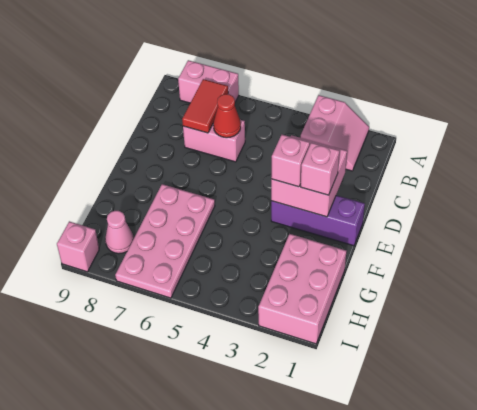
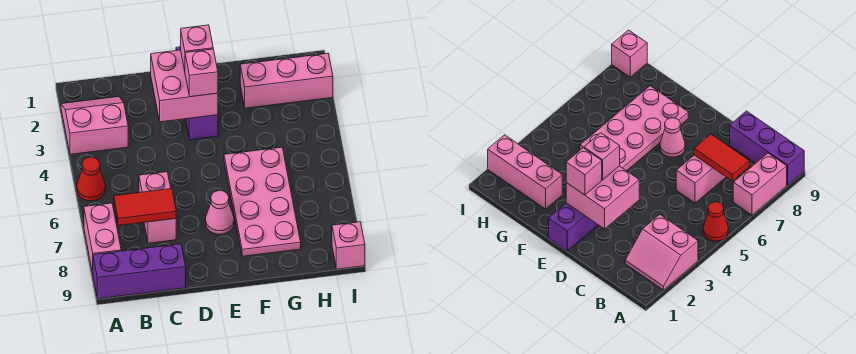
none -> purple 1x3 brick [93,244,186,299]
red 1x1 cone [213,94,241,138] -> red 1x1 cone moved to [77,157,105,201]
pink 2x4 plate [115,184,215,298] -> pink 2x4 plate turned to [224,147,301,256]
pink 2x3 brick [258,234,346,344] -> pink 1x3 brick [240,53,333,108]
pink 1x1 cone [105,211,134,254] -> pink 1x1 cone moved to [206,191,234,234]

